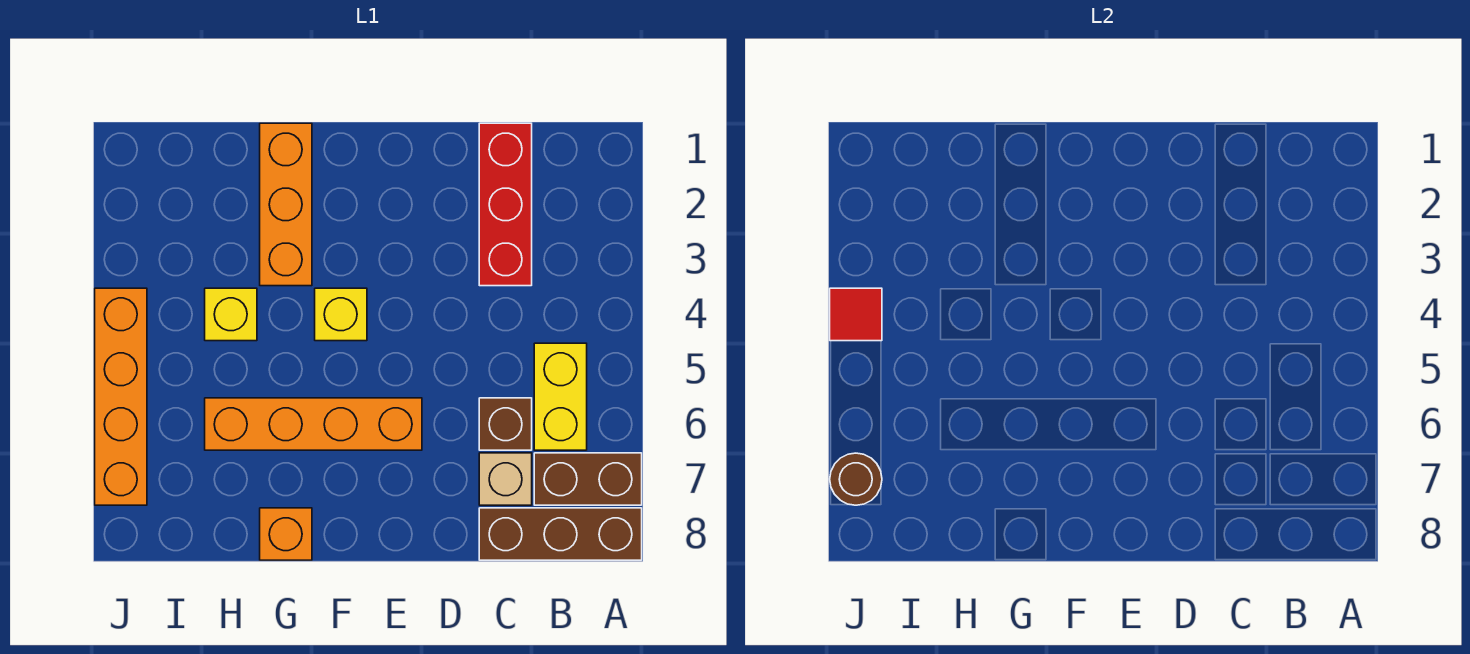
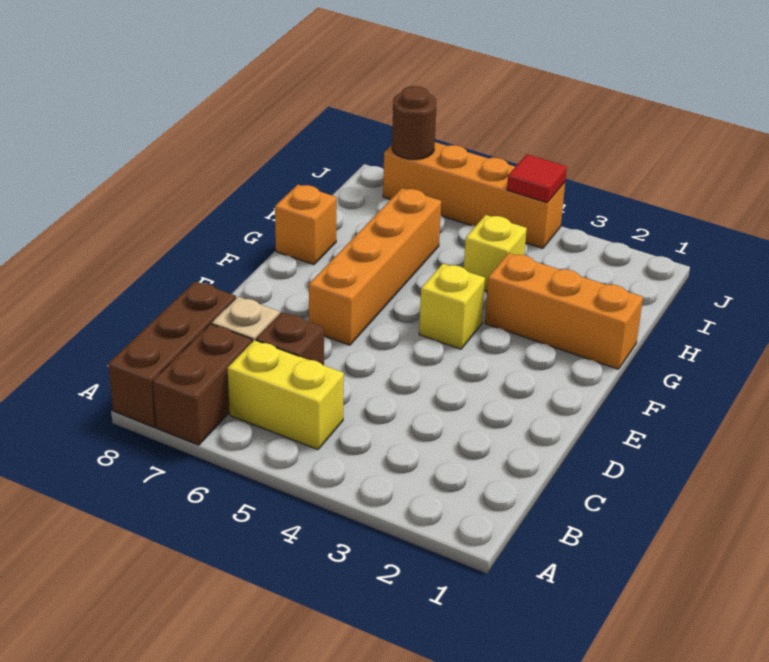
red 1x3 brick [479,123,532,286] -> none

